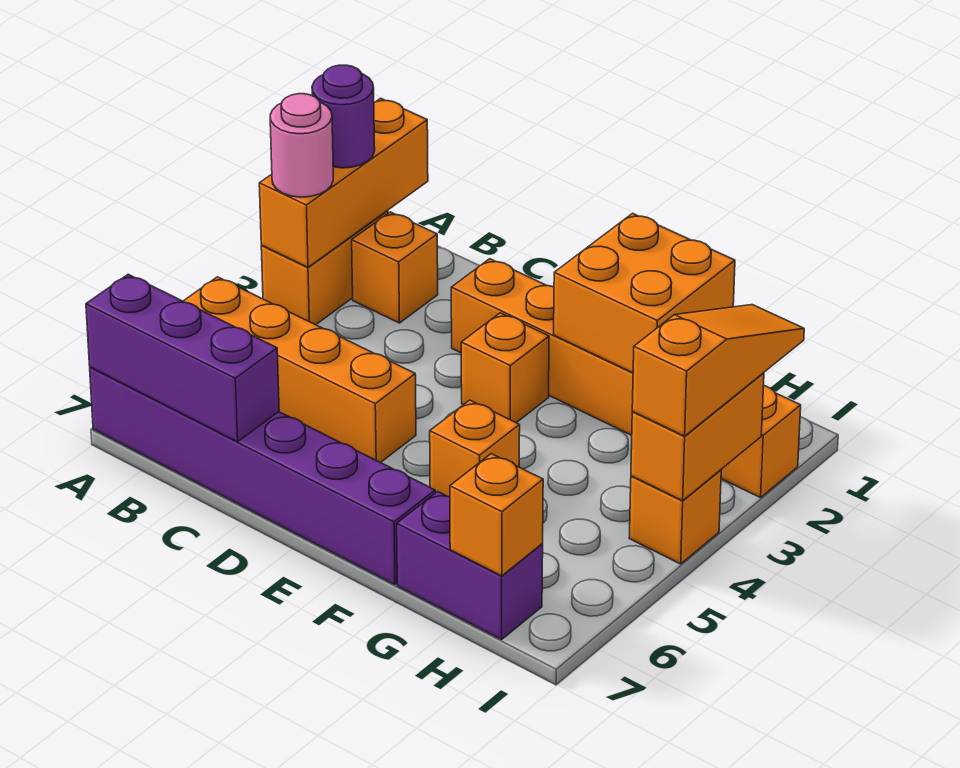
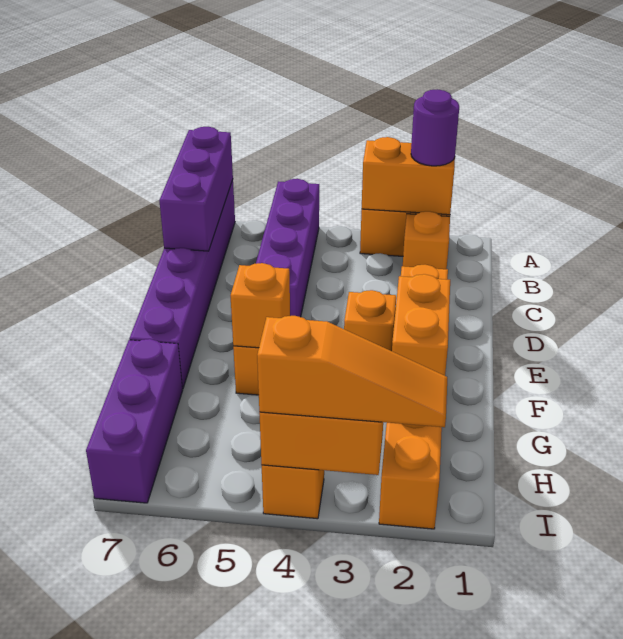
orange 1x3 brick [259,98,428,267] -> orange 1x2 brick [362,137,455,215]
pink 1x1 round brick [270,94,333,197] -> none
orange 1x4 brick [183,277,416,463] -> purple 1x4 brick [256,179,319,317]
orange 2x2 brick [554,214,735,373] -> orange 1x2 brick [392,274,450,376]
purple 1x2 brick [397,492,543,640] -> purple 1x3 brick [86,339,183,503]
orange 1x1 brick [450,454,543,576] -> orange 1x1 brick moved to [230,263,290,348]

